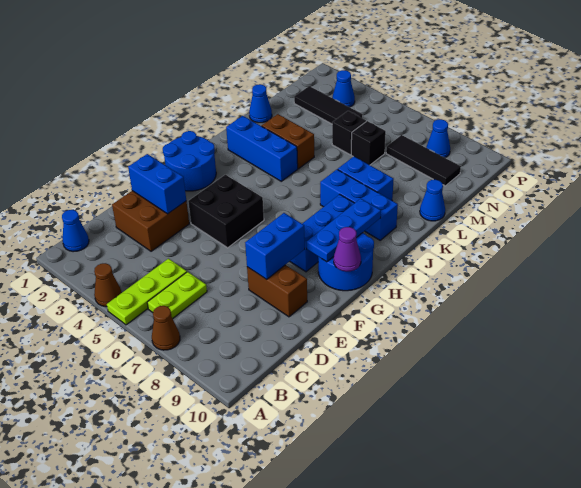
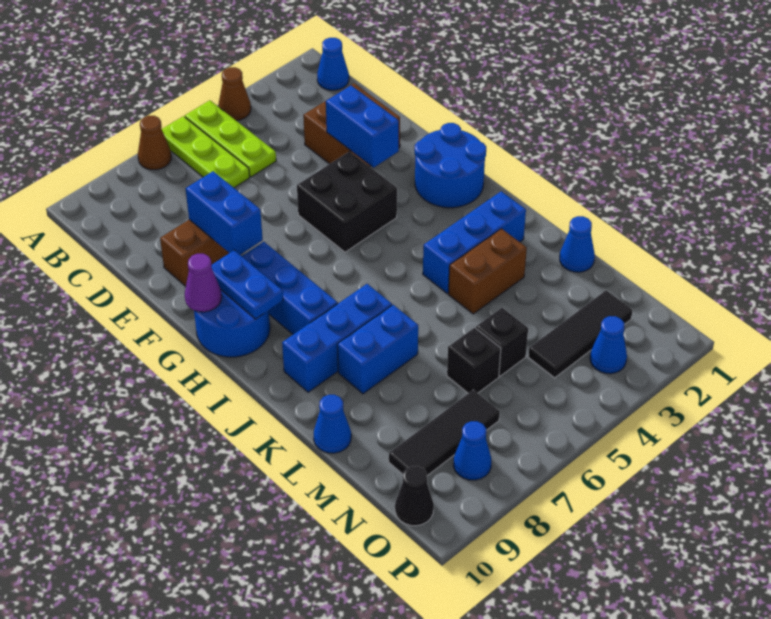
lime 1x2 plate [147,272,207,319] -> lime 1x3 plate [162,116,250,188]
blue 1x2 brick [128,154,186,214] -> blue 1x2 brick turned to [326,85,399,167]
blue 1x3 plate [307,198,381,262] -> blue 1x2 plate [211,250,283,319]
none -> black 1x1 cone [395,466,434,526]

